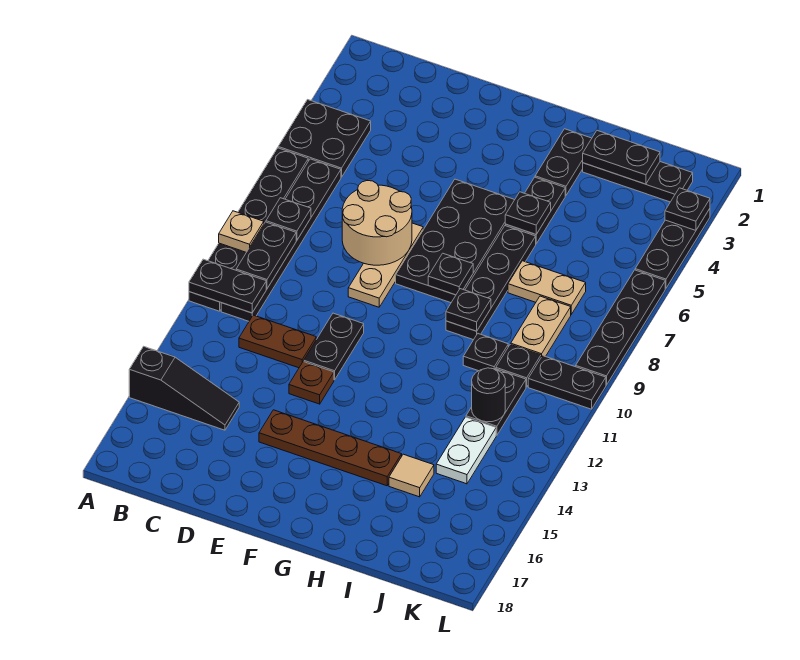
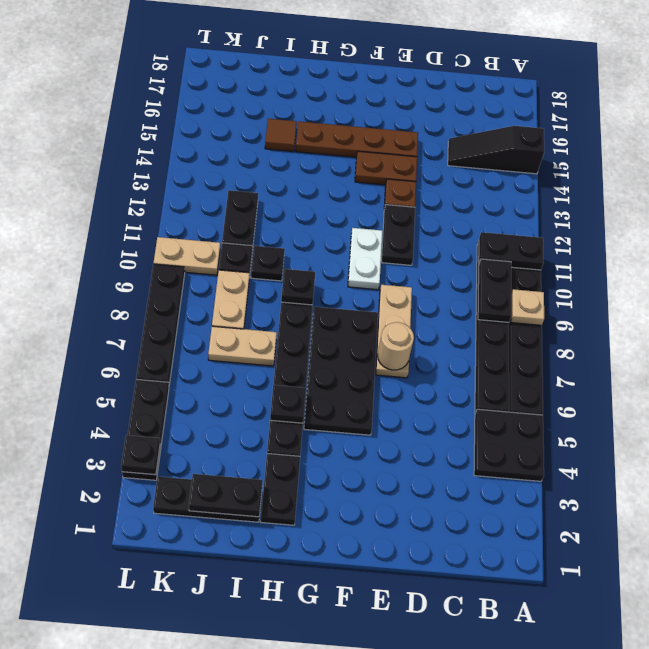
black 1x1 plate [266,198,311,240] -> none
brown 1x2 plate [239,315,316,368] -> brown 1x2 plate moved to [355,151,417,185]
tan 2x2 round brick [342,181,412,265] -> tan 1x1 round brick [378,322,414,370]
black 1x1 plate [428,253,473,295] -> none
tan 1x1 tile [389,454,434,497] -> brown 1x1 tile [265,119,297,152]
black 1x1 round brick [472,368,505,422] -> none
white 1x2 plate [436,417,496,484] -> white 1x2 plate moved to [348,228,382,290]
black 1x2 plate [528,356,606,409] -> tan 1x2 plate [154,237,220,275]

